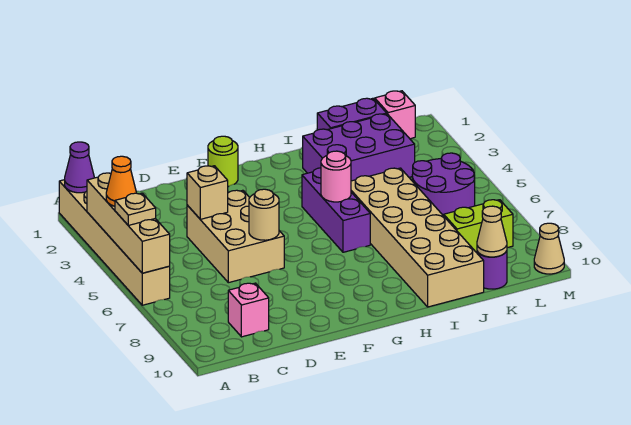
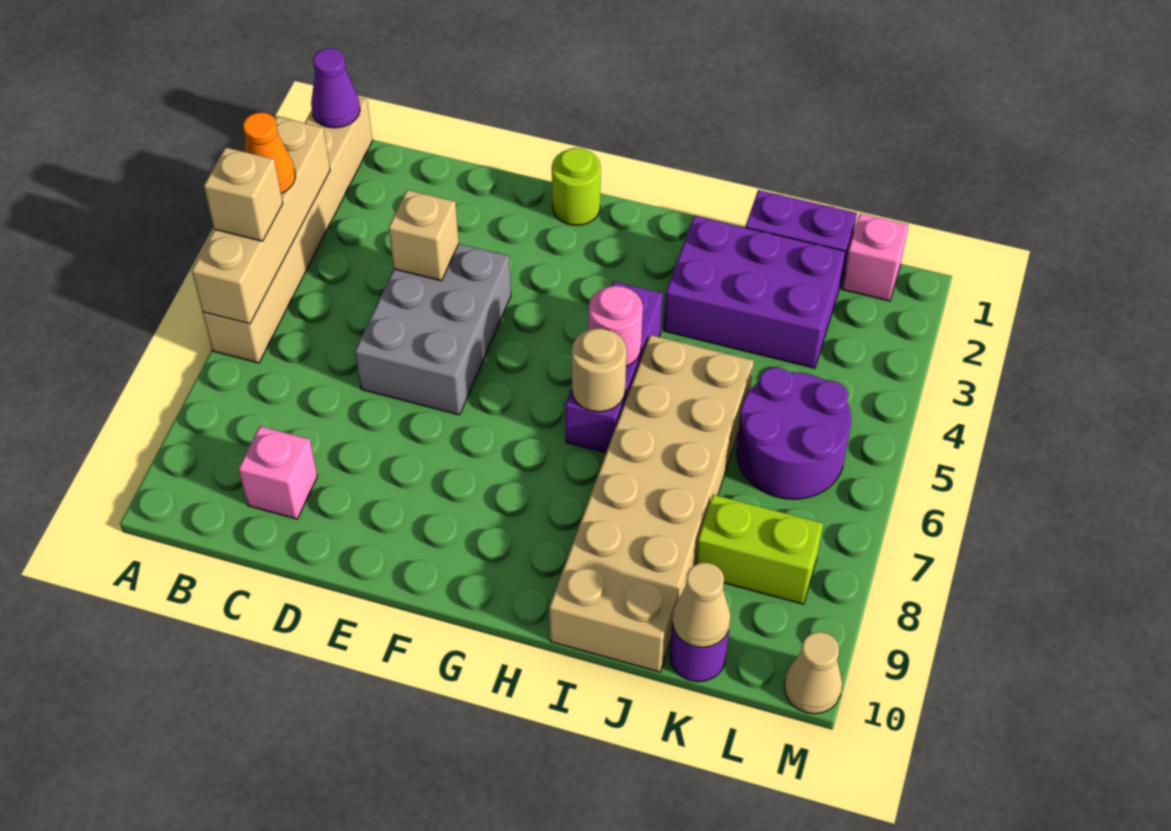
tan 1x1 plate [115,193,156,225] -> tan 1x1 brick [204,148,283,241]
tan 2x3 brick [187,190,284,283] -> grey 2x3 brick [355,244,511,415]
tan 1x1 round brick [249,189,279,240] -> tan 1x1 round brick moved to [572,328,626,412]

